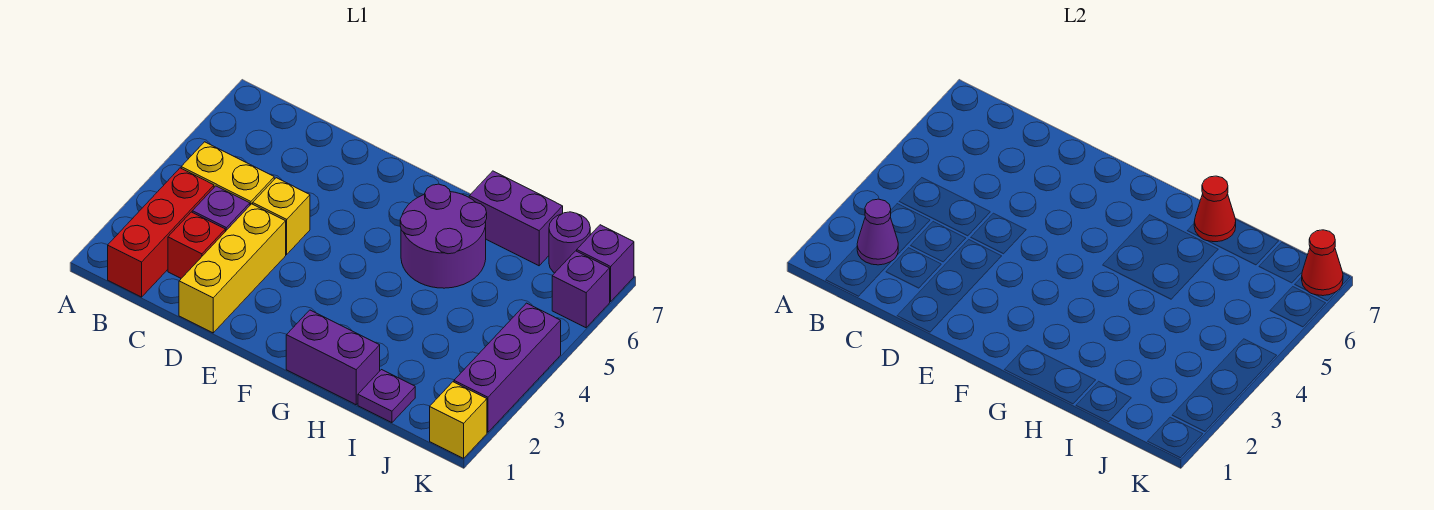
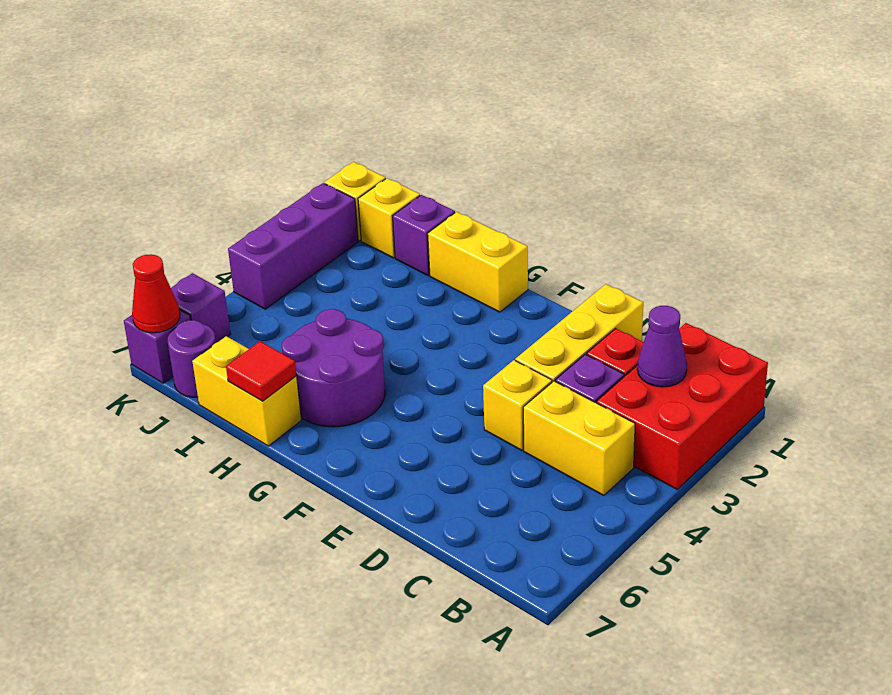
red 1x3 brick [108,168,214,297] -> red 2x3 brick [597,323,768,489]
purple 1x2 brick [286,310,380,405] -> yellow 1x2 brick [428,212,528,312]
purple 1x2 brick [469,171,563,266] -> yellow 1x2 brick [192,336,301,446]
red 1x1 cone [1194,176,1236,242] -> red 1x1 tile [226,341,297,401]
purple 1x1 plate [358,370,415,423] -> purple 1x1 brick [393,195,455,275]
none -> yellow 1x1 brick [358,178,420,258]

